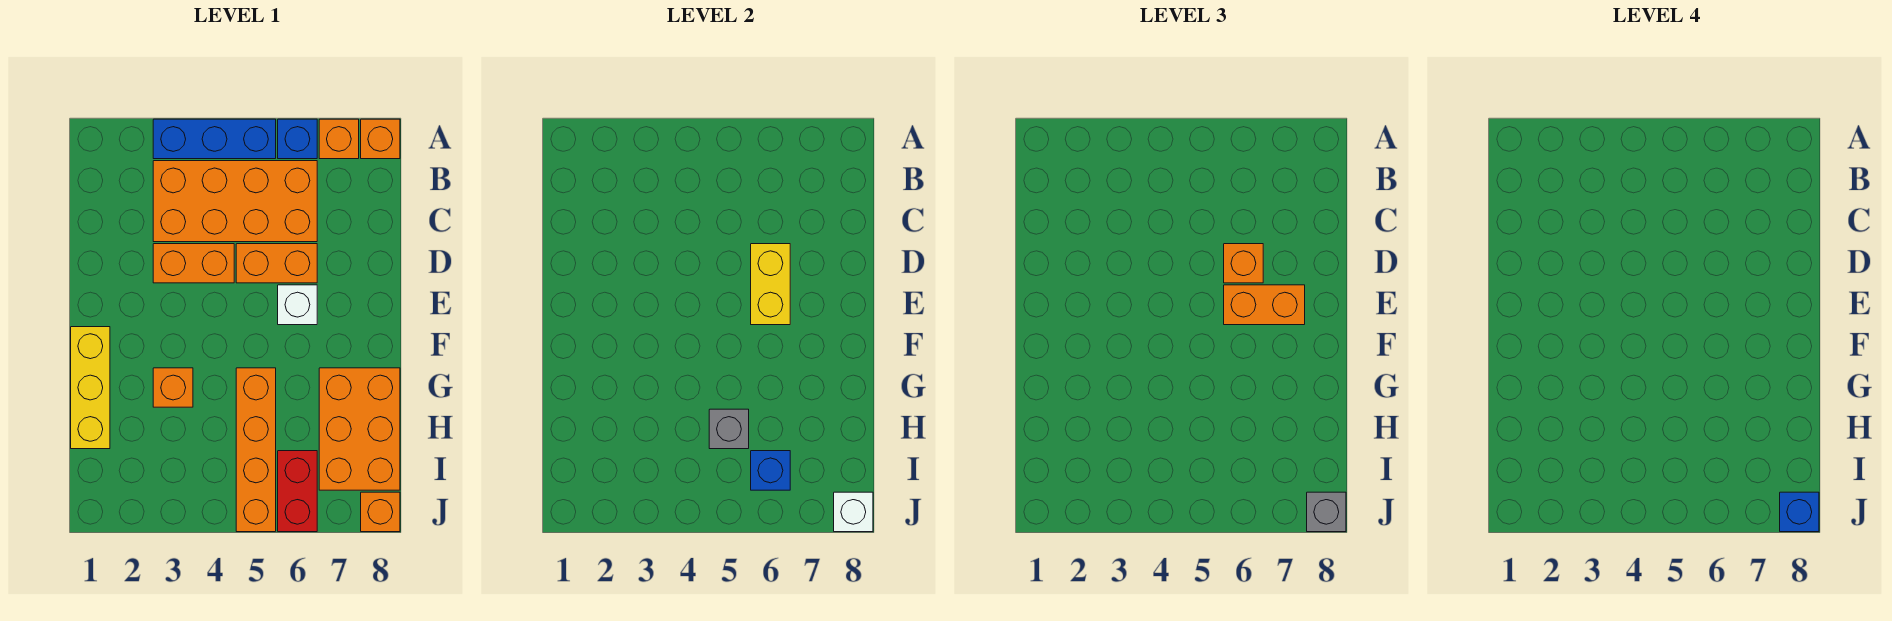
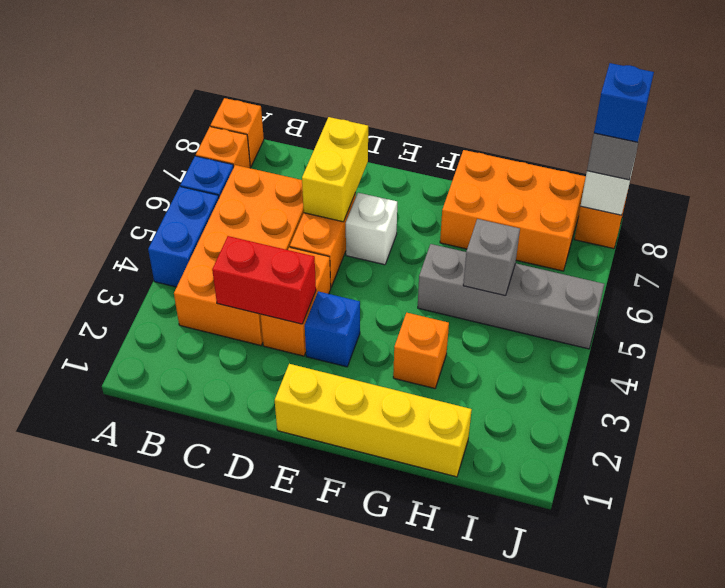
blue 1x3 brick [153,119,276,159] -> blue 1x2 brick [148,186,219,287]
yellow 1x2 brick [751,244,790,325] -> yellow 1x2 brick turned to [302,117,368,222]
orange 1x1 brick [1224,244,1263,283] -> none
orange 1x2 brick [1224,285,1305,325] -> none
yellow 1x3 brick [71,327,110,449] -> yellow 1x4 brick [275,364,472,477]
orange 1x4 brick [236,368,276,532] -> grey 1x4 brick [418,244,604,349]
red 1x2 brick [278,451,317,532] -> red 1x2 brick moved to [212,236,316,324]
blue 1x1 brick [751,451,790,490] -> blue 1x1 brick moved to [305,291,360,367]

